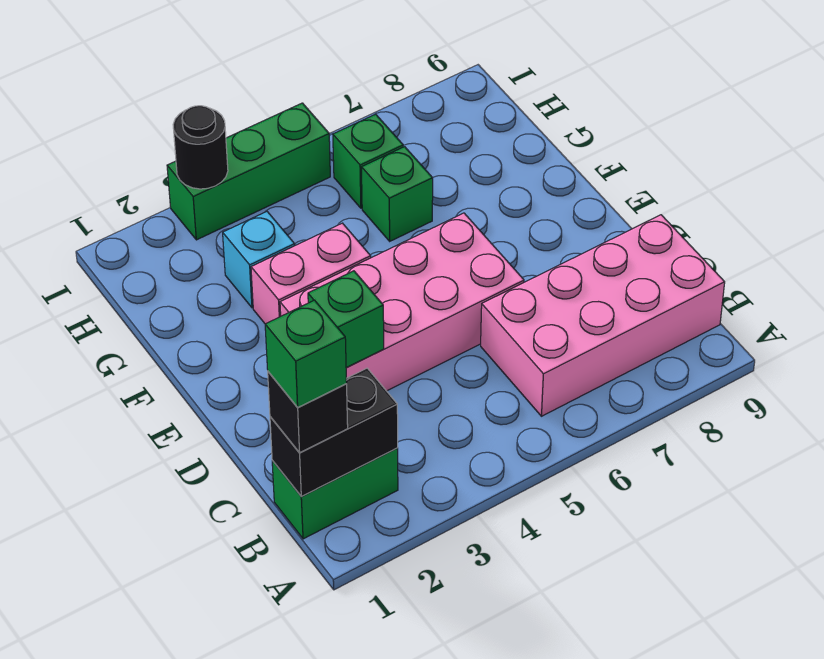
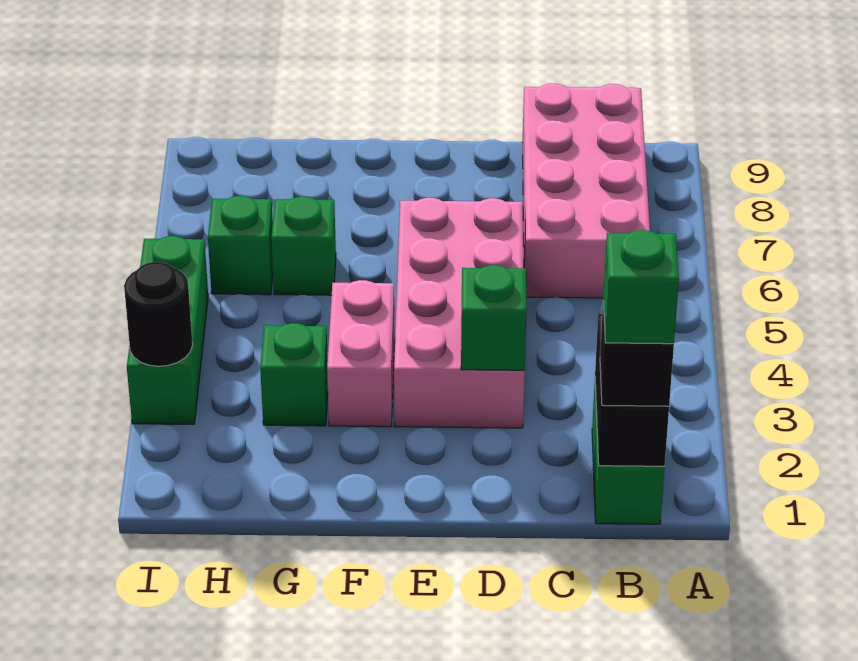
cyan 1x1 brick [223,212,295,308] -> green 1x1 brick [260,323,328,426]

